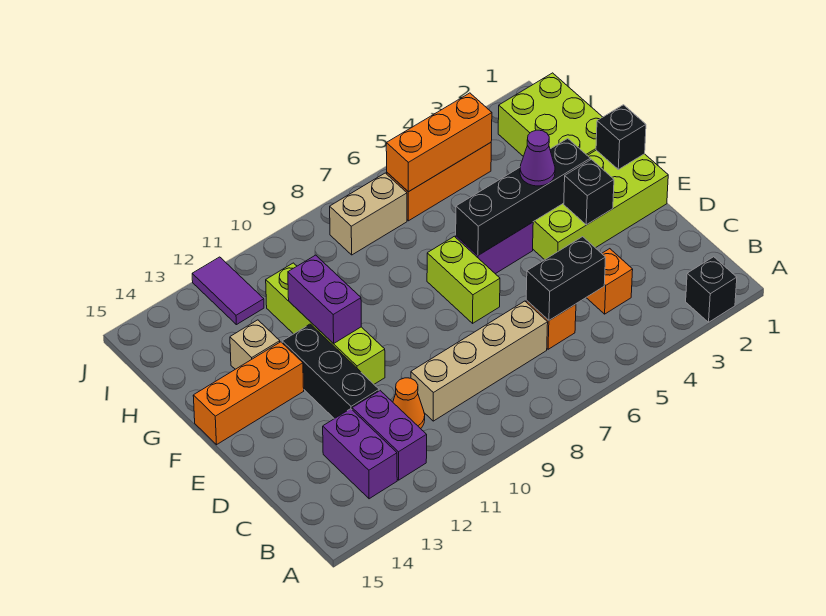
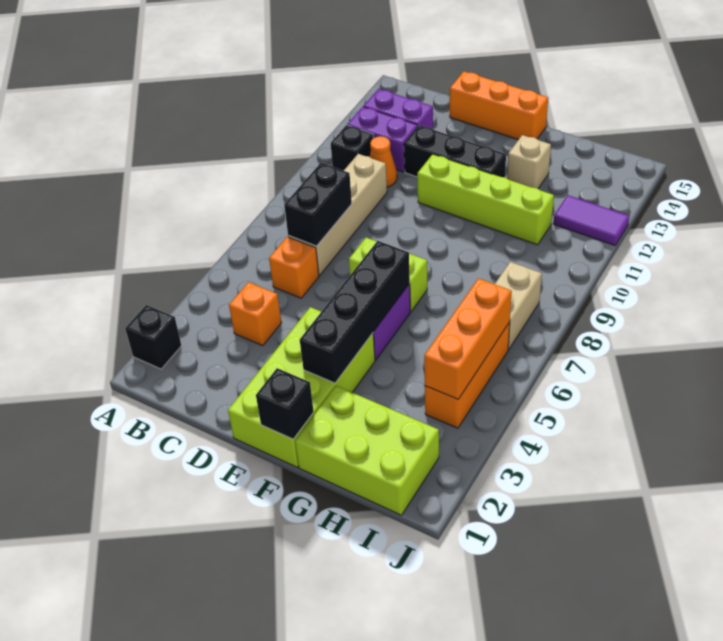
black 1x2 brick [526,237,606,320] -> black 1x2 brick moved to [284,163,352,246]
black 1x1 brick [564,159,614,225] -> black 1x1 brick moved to [331,125,373,171]
purple 1x1 cone [520,130,555,186] -> none
purple 1x2 brick [288,255,361,344] -> none
orange 1x3 brick [193,342,304,445] -> orange 1x3 brick turned to [450,72,548,140]

